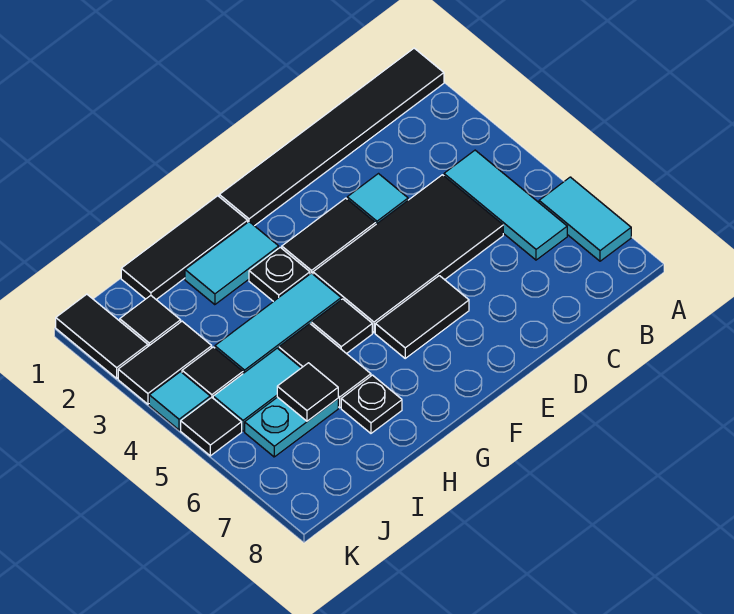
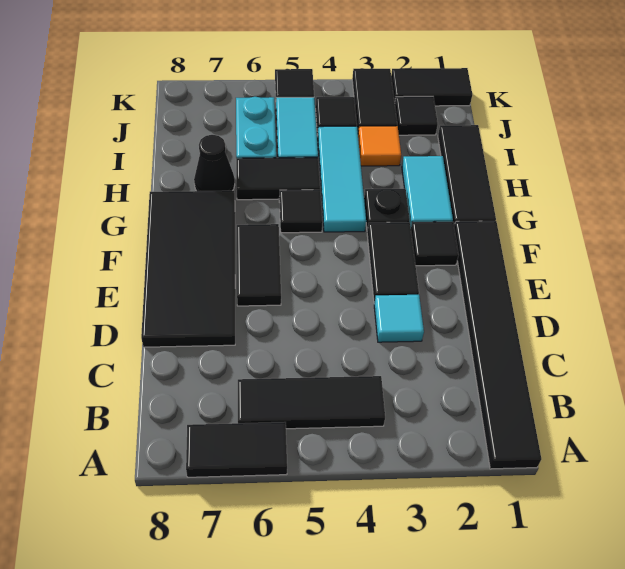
cyan 1x2 tile [539,177,631,261] -> black 1x2 tile [186,422,287,477]
cyan 1x3 tile [444,150,567,260] -> black 1x3 tile [238,376,385,429]
black 2x4 tile [313,175,503,333] -> black 2x4 tile moved to [141,191,235,347]
black 1x1 plate [341,375,402,433] -> black 1x1 cone [194,135,235,191]
none -> orange 1x1 tile [358,126,401,166]
black 1x1 tile [277,363,338,421] -> black 1x1 tile moved to [411,222,459,266]
cyan 1x1 tile [149,372,210,430] -> none

